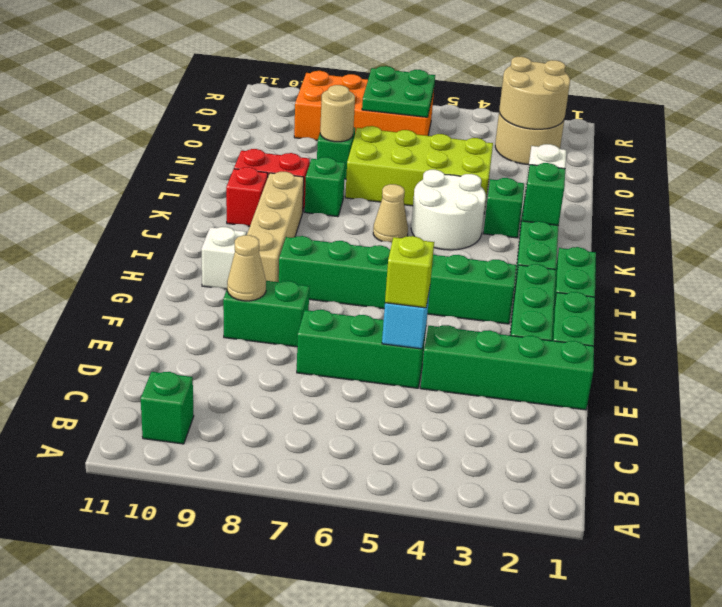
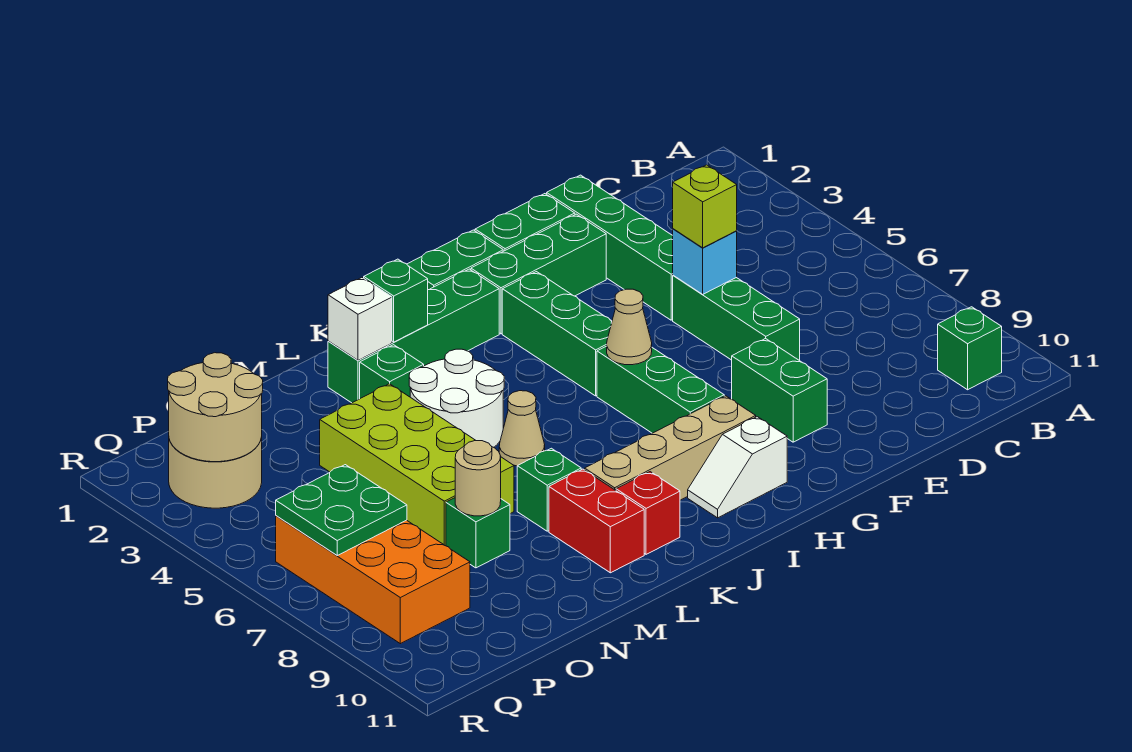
tan 1x1 cone [227,235,266,301] -> tan 1x1 cone moved to [607,289,652,365]

